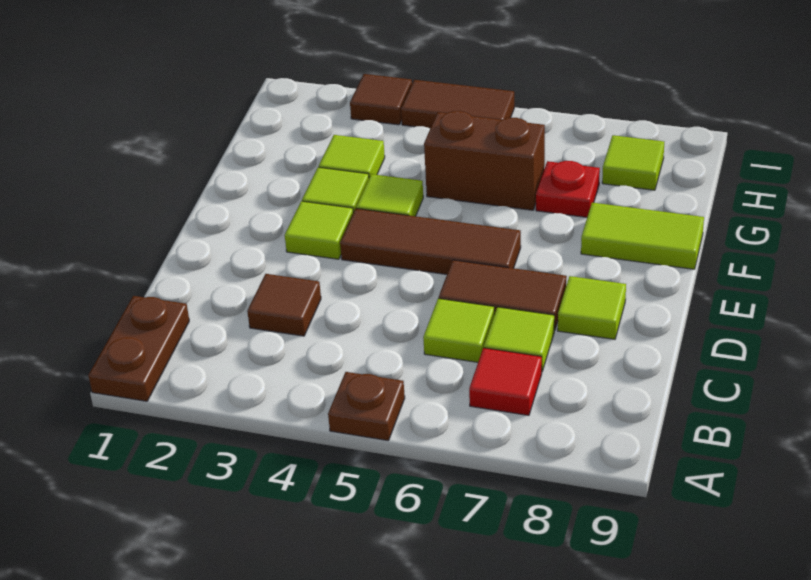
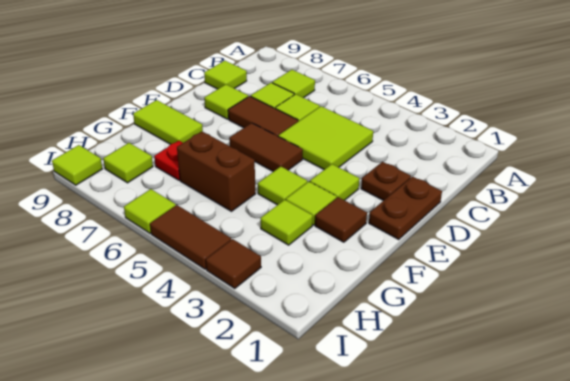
brown 1x2 plate [88,296,189,401] -> brown 1x2 plate moved to [369,176,442,239]
brown 1x1 plate [328,372,405,441] -> brown 1x1 plate moved to [361,162,411,201]
red 1x1 tile [469,348,542,415] -> lime 1x1 tile [272,70,315,98]
brown 1x1 tile [247,274,321,336] -> brown 1x1 tile moved to [315,197,367,242]
none -> lime 2x2 tile [278,106,373,170]
none -> lime 1x1 tile [204,61,247,89]
brown 1x3 tile [340,209,521,274] -> brown 1x2 tile [229,123,303,172]
none -> lime 1x1 tile [124,189,176,233]
none -> lime 1x1 tile [52,145,102,185]

